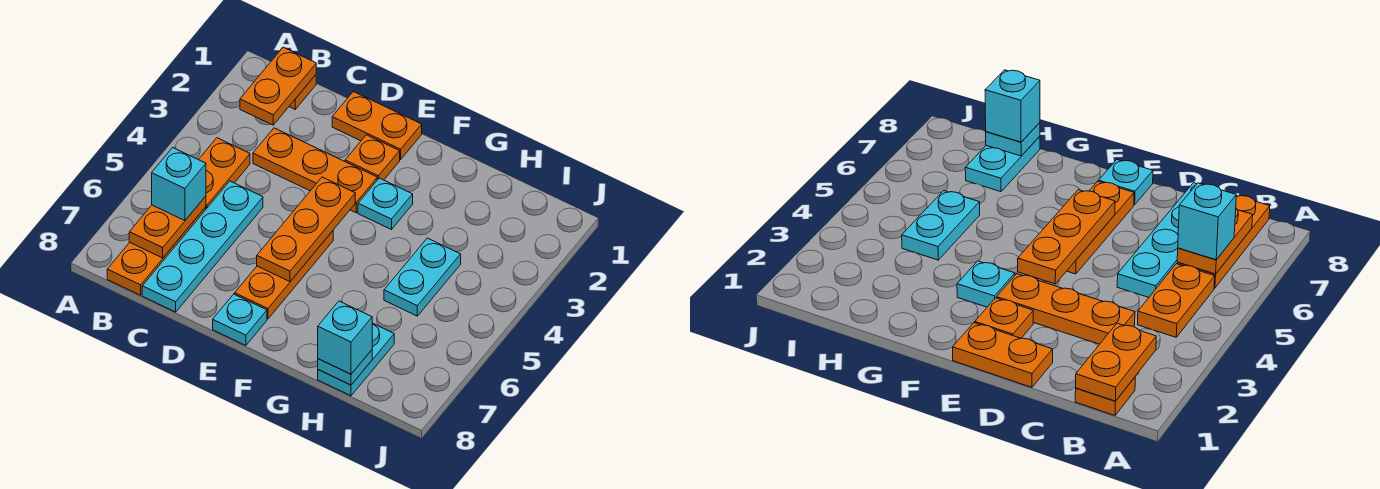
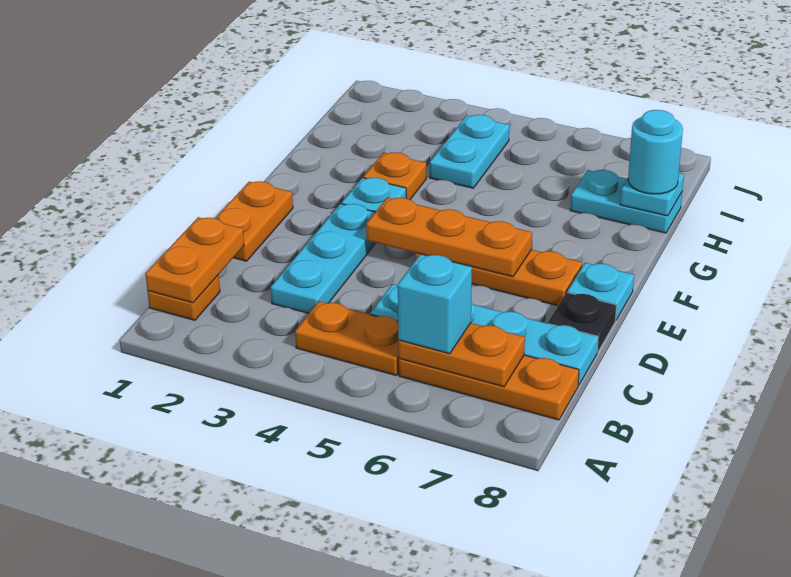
orange 1x2 plate [240,47,316,125] -> orange 1x2 plate turned to [145,217,244,303]
orange 1x3 plate [253,128,377,213] -> cyan 1x3 plate [271,204,376,313]
none -> black 1x1 plate [548,292,617,352]
orange 1x1 plate [345,135,400,180] -> orange 1x1 plate moved to [363,152,426,200]
cyan 1x2 plate [384,238,461,316] -> cyan 1x2 plate turned to [430,115,509,188]
cyan 1x1 brick [318,301,372,374] -> cyan 1x1 round brick [628,110,683,194]

